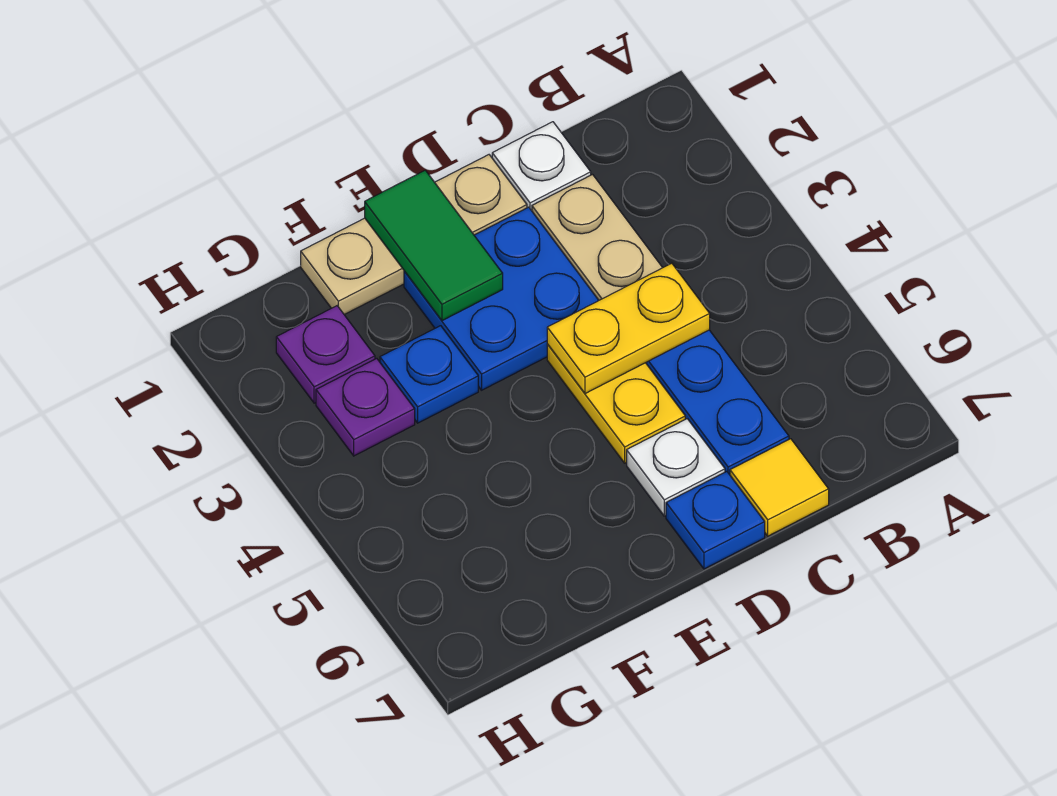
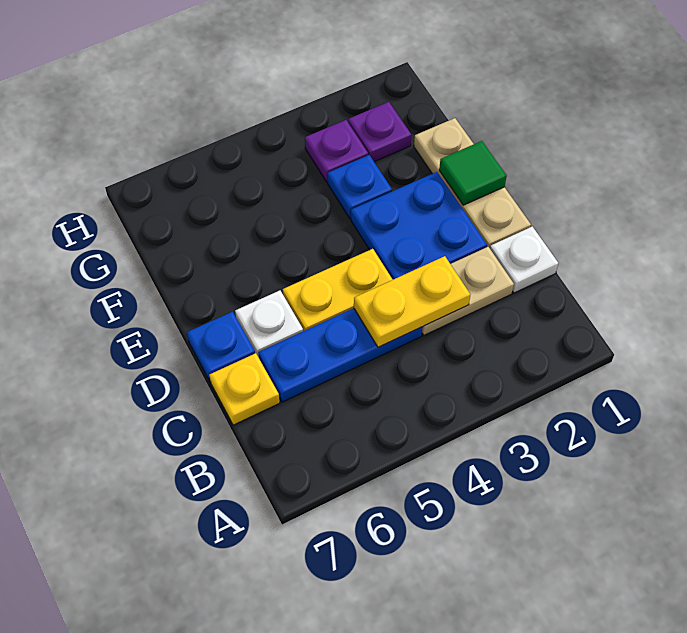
yellow 1x2 plate [547,263,710,394] -> yellow 1x2 plate turned to [354,256,470,347]
yellow 1x1 tile [730,439,829,536] -> yellow 1x1 plate [210,353,280,425]
green 1x2 tile [365,170,503,321] -> green 1x1 tile [439,141,507,205]

